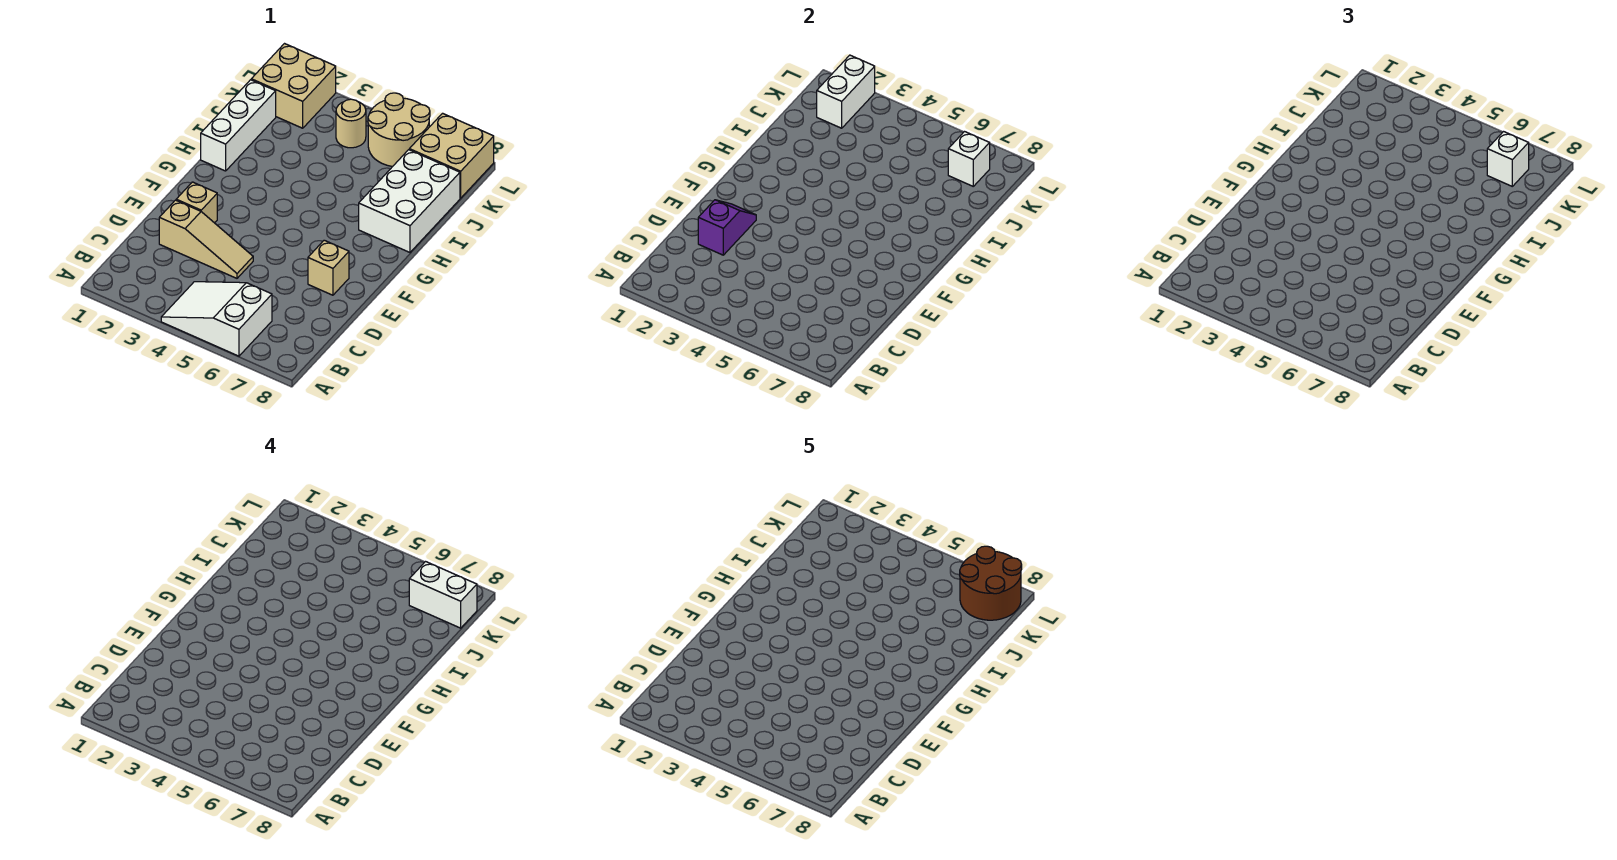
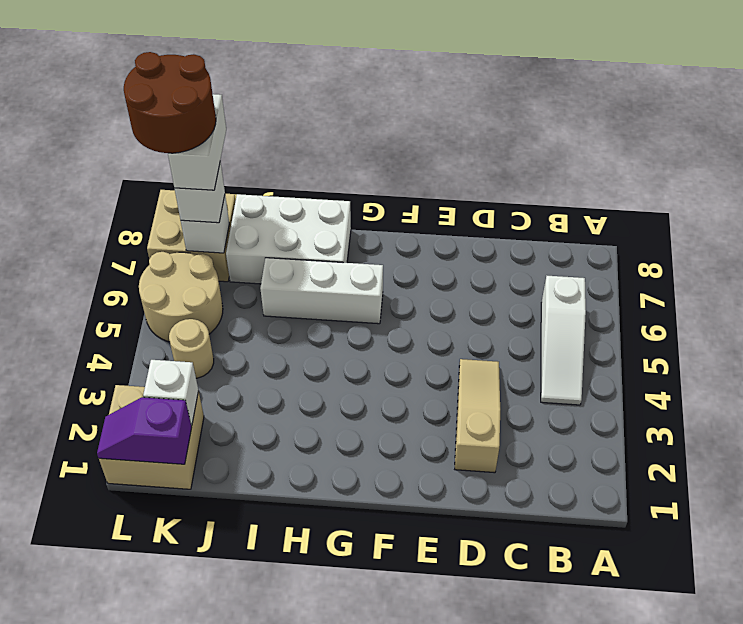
white 2x3 slope [161,282,272,356] -> white 1x3 slope [541,276,586,405]
purple 1x2 slope [698,200,756,255] -> purple 1x2 slope moved to [97,397,192,464]
tan 1x1 brick [176,182,217,223] -> none
tan 1x1 brick [308,240,349,295] -> none
white 1x3 brick [201,80,276,171] -> white 1x3 brick moved to [260,258,383,324]
white 1x2 brick [817,55,875,128] -> white 1x1 brick [143,360,198,426]

